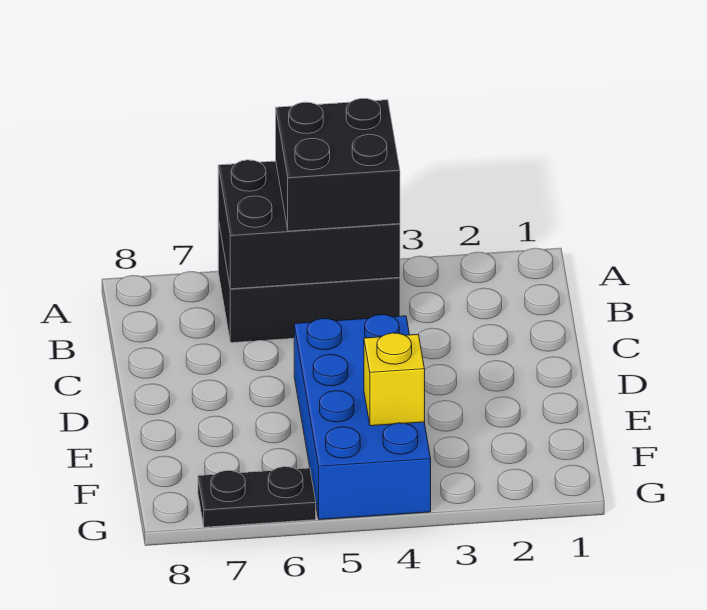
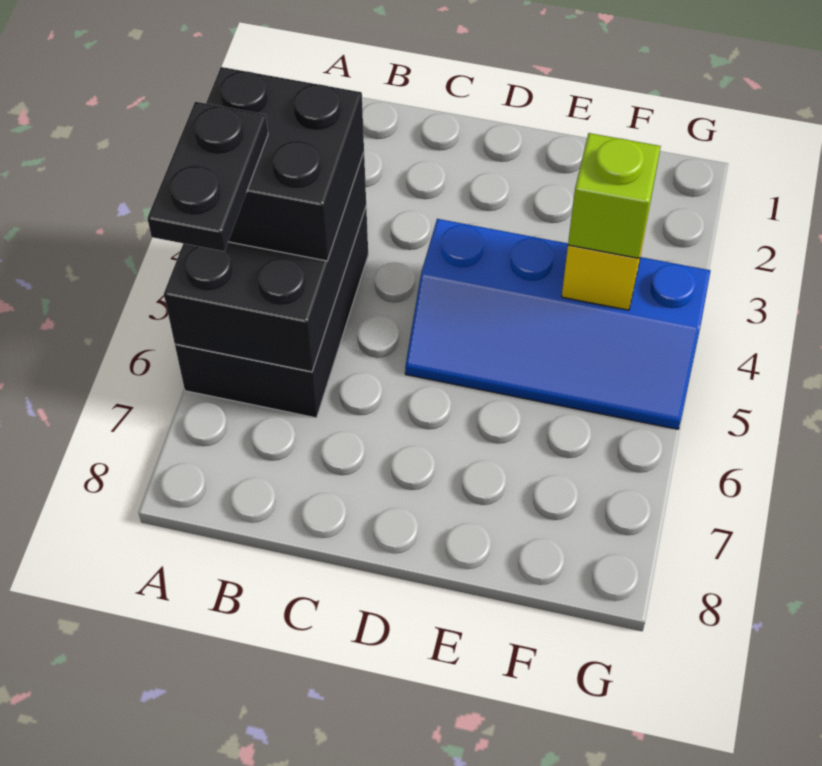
blue 2x4 brick [294,315,431,520] -> blue 2x4 slope [405,219,710,429]
none -> lime 1x1 brick [568,133,661,258]
black 1x2 plate [198,467,316,527] -> black 1x2 plate moved to [147,102,268,251]

